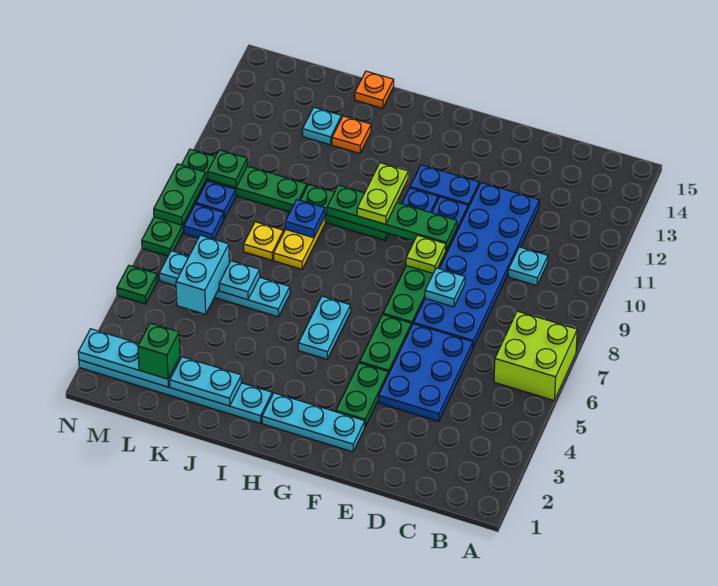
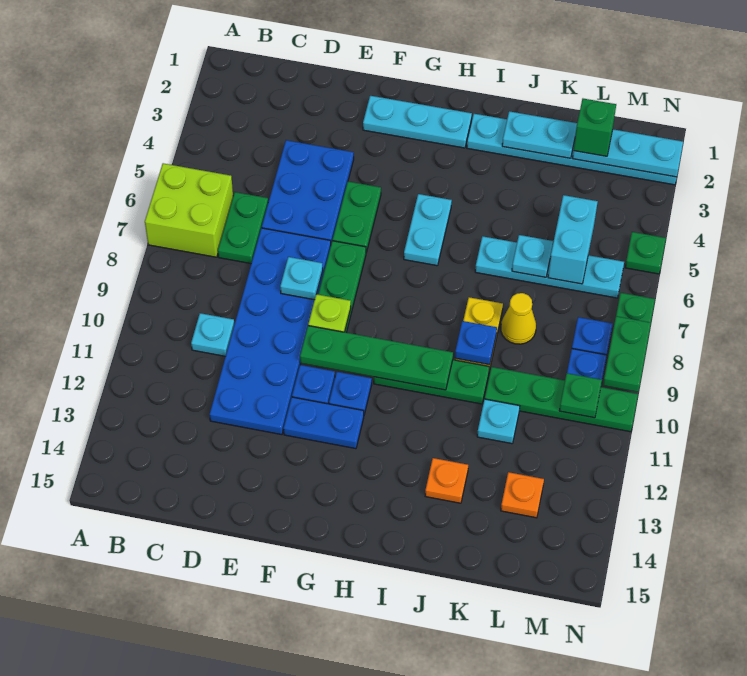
green 1x2 plate [336,363,388,426] -> green 1x2 plate moved to [218,192,268,264]
lime 1x2 plate [357,163,408,224] -> none
orange 1x1 plate [355,71,394,108] -> orange 1x1 plate moved to [501,472,544,518]
yellow 1x1 plate [244,222,283,260] -> yellow 1x1 cone [501,293,536,344]
cyan 1x1 plate [302,107,342,145] -> cyan 1x1 plate moved to [477,399,520,444]

